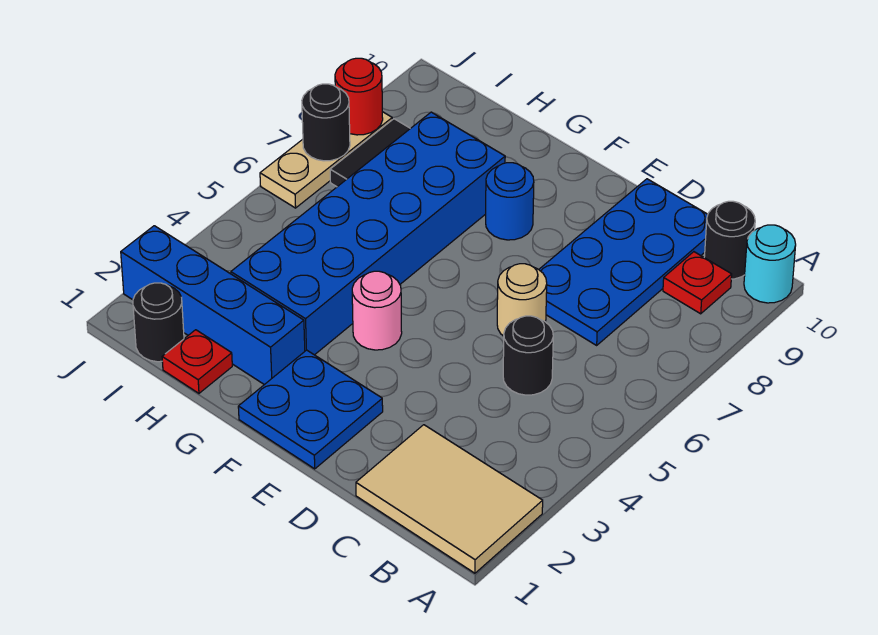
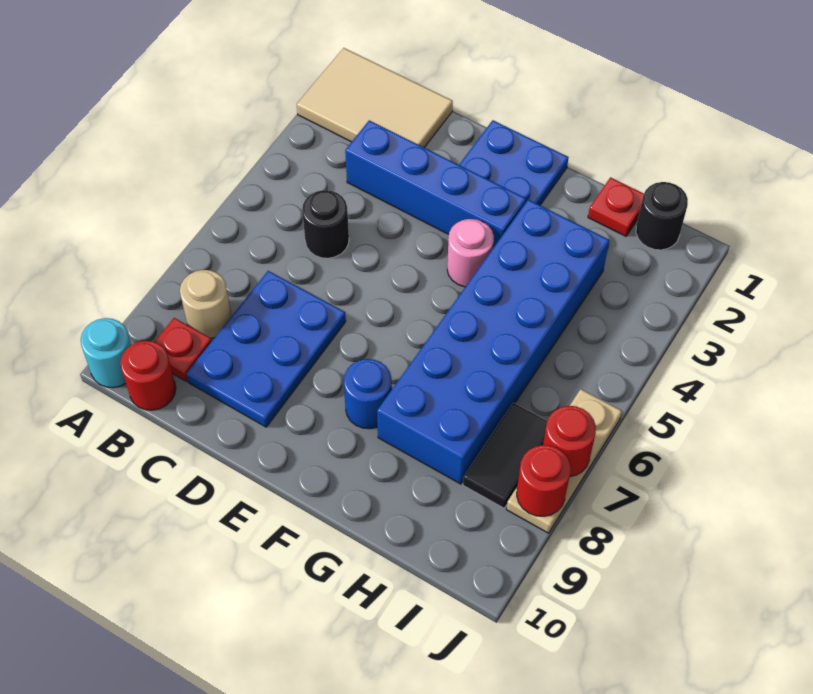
black 1x1 round brick [704,201,755,279] -> red 1x1 round brick [120,341,176,410]
blue 2x4 plate [539,179,708,345] -> blue 2x3 plate [186,271,346,427]
tan 1x1 round brick [497,264,547,336] -> tan 1x1 round brick moved to [180,270,232,338]
blue 1x4 brick [121,226,305,385] -> blue 1x4 brick moved to [345,120,526,248]
black 1x1 round brick [302,84,350,161] -> red 1x1 round brick [543,406,596,476]

